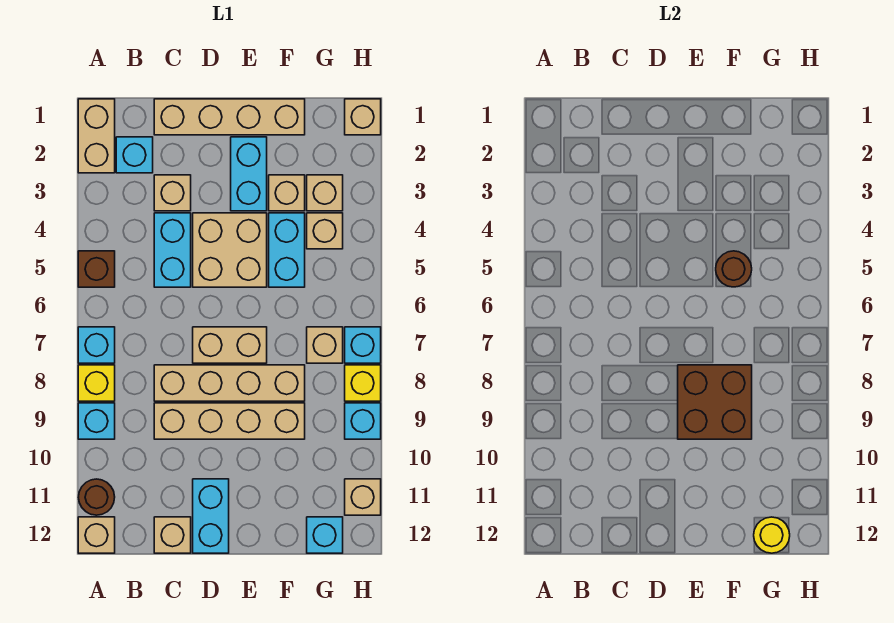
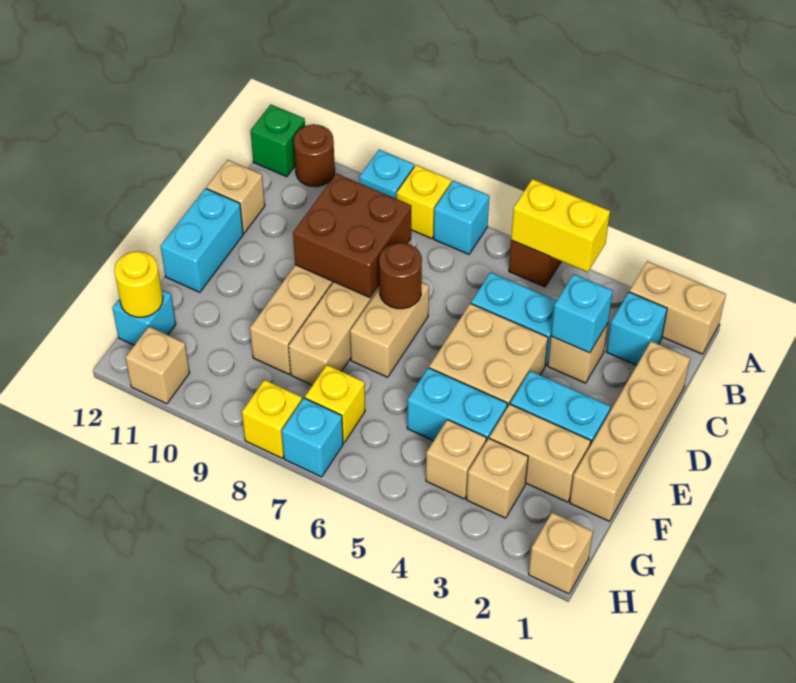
none -> yellow 1x2 brick [511,179,610,272]
tan 1x1 brick [78,517,115,553] -> green 1x1 brick [251,105,305,177]
cyan 1x2 brick [193,479,229,553] -> cyan 1x2 brick turned to [161,188,243,292]
brown 2x2 brick [678,365,752,439] -> brown 2x2 brick moved to [293,174,411,298]
tan 1x1 brick [269,175,305,211] -> tan 1x2 brick [489,404,591,502]
brown 1x1 round brick [716,251,752,287] -> brown 1x1 round brick moved to [379,243,422,309]
tan 1x1 brick [307,327,343,363] -> yellow 1x1 brick [305,365,365,443]
cyan 1x1 brick [345,403,381,439] -> cyan 1x1 brick moved to [551,274,613,353]

